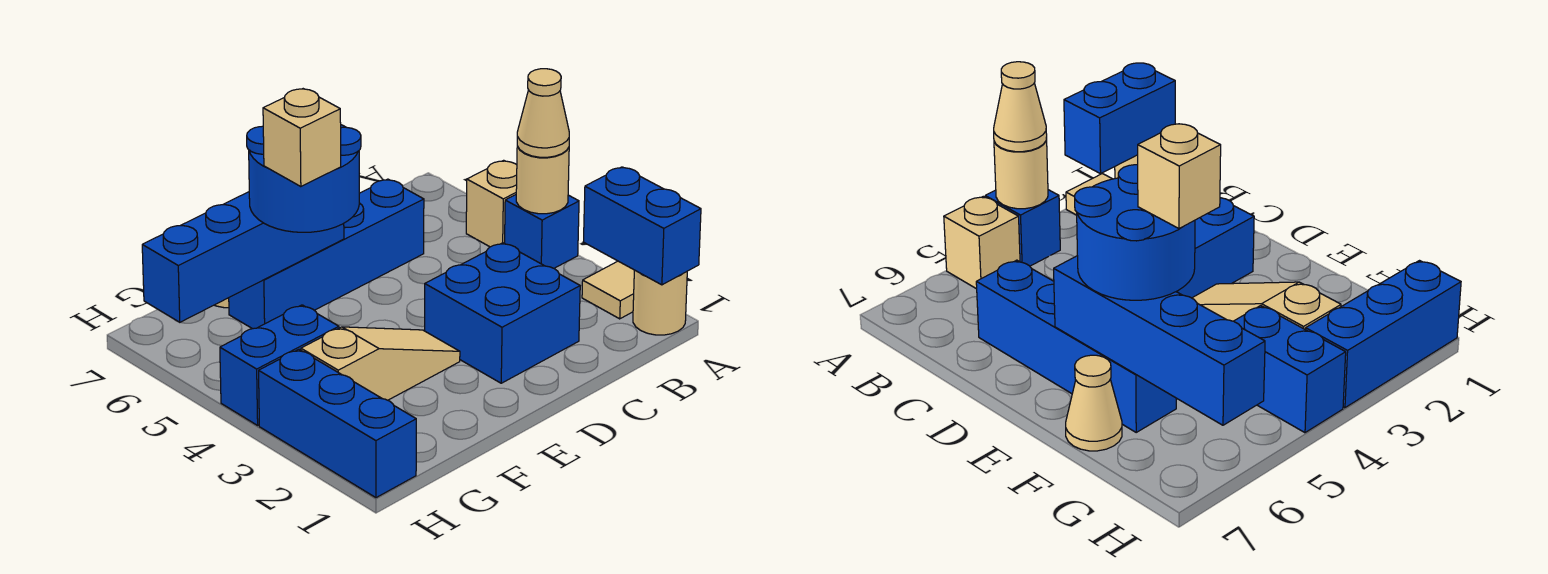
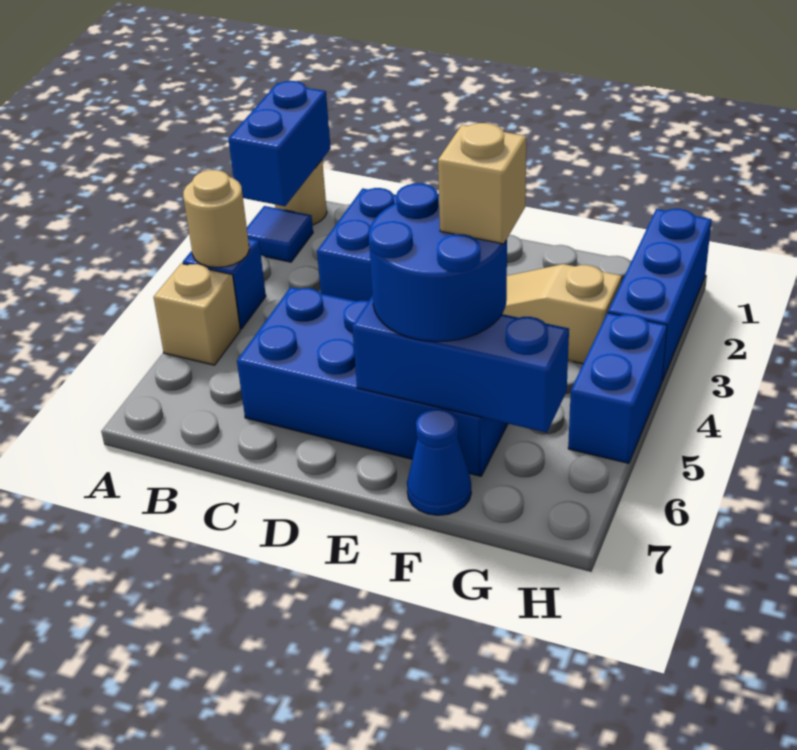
tan 1x1 tile [582,261,634,319] -> blue 1x1 tile [247,206,313,262]
tan 1x1 cone [517,69,569,157] -> none
blue 1x4 brick [229,179,424,329] -> blue 2x4 brick [237,287,508,476]
blue 1x4 brick [142,192,344,322] -> blue 1x3 brick [352,295,569,433]
tan 1x1 cone [1066,355,1122,451] -> blue 1x1 cone [407,409,471,515]
blue 1x2 brick [220,305,339,425] -> blue 1x2 brick turned to [568,313,667,463]

